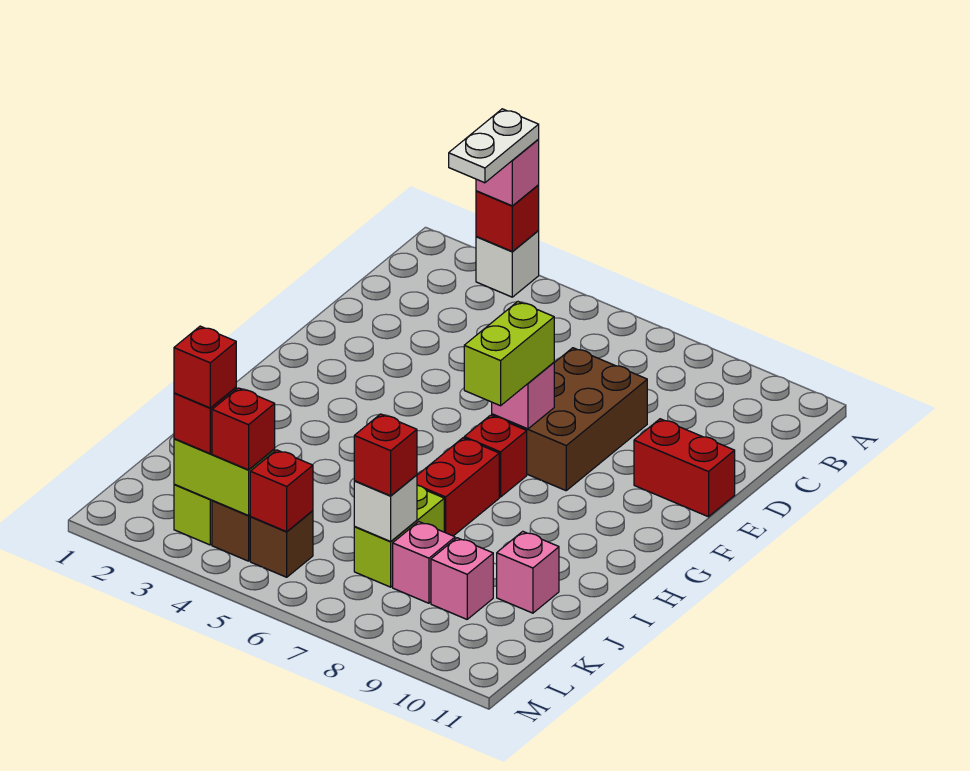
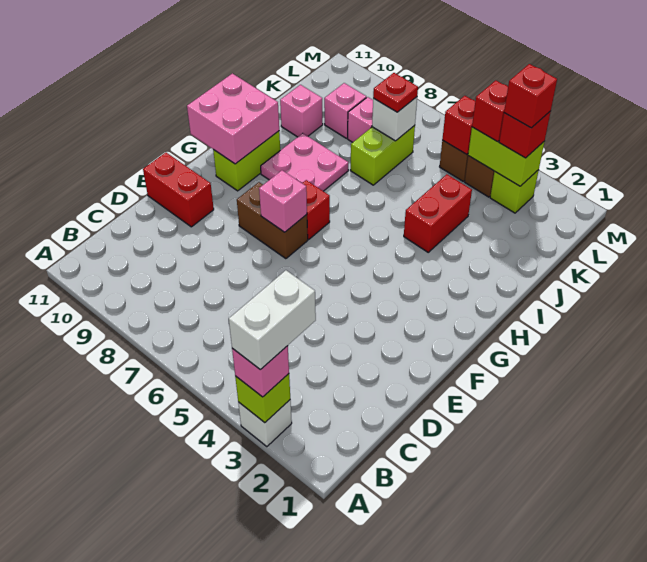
red 1x1 brick [476,185,539,251] -> lime 1x1 brick [235,374,290,423]
white 1x2 plate [449,109,539,183] -> white 1x2 brick [229,270,316,370]
brown 2x3 brick [492,348,647,491] -> brown 1x2 brick [237,182,308,259]
lime 1x2 brick [464,302,554,406] -> lime 1x2 brick moved to [213,131,280,191]
none -> pink 2x2 brick [187,73,279,164]
red 1x2 brick [417,438,499,536] -> red 1x2 brick moved to [404,174,472,252]
none -> pink 2x2 plate [261,133,348,191]
red 1x1 brick [354,414,417,496] -> red 1x1 plate [373,73,418,112]

